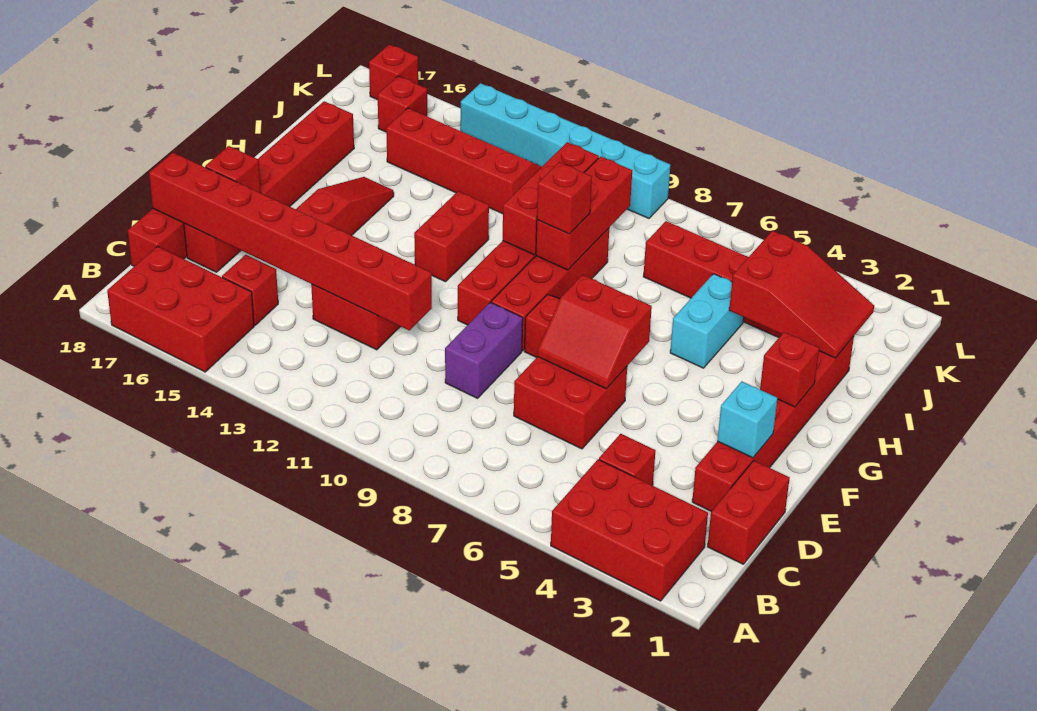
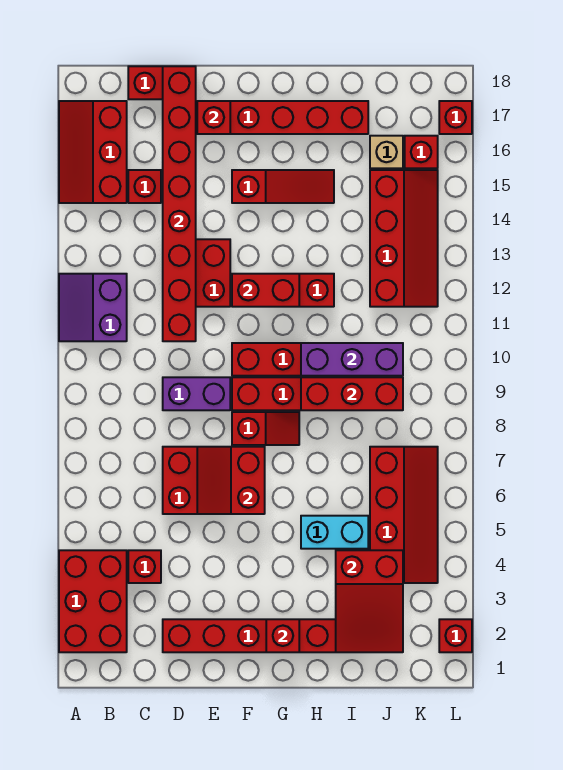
none -> purple 2x2 slope [59,274,127,341]
red 2x3 brick [107,246,254,372] -> red 2x3 slope [59,101,127,203]
red 1x2 brick [708,461,790,564] -> red 1x2 brick moved to [232,274,299,307]
cyan 1x1 brick [717,382,777,458] -> none
red 1x1 brick [537,162,592,234] -> red 1x1 brick moved to [439,619,472,652]
red 1x3 brick [503,142,599,255] -> purple 1x3 brick [301,343,403,376]
none -> tan 1x1 brick [370,136,403,168]
cyan 1x6 brick [460,83,670,218] -> none

